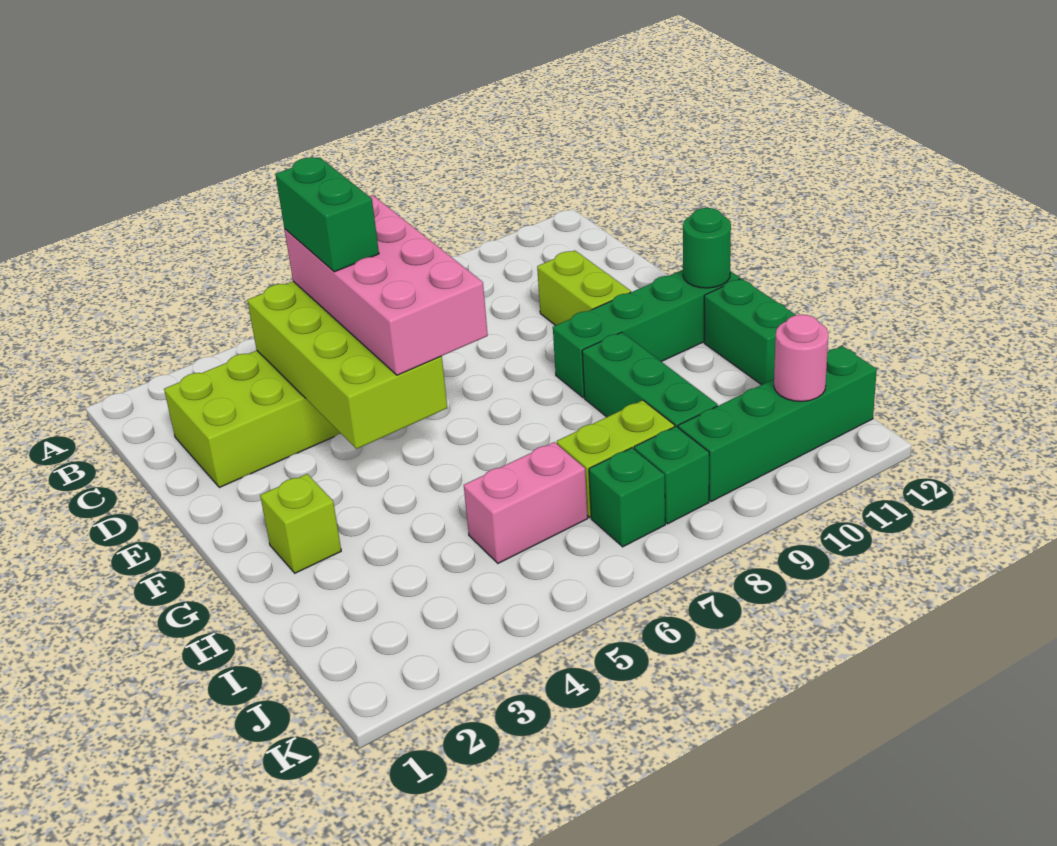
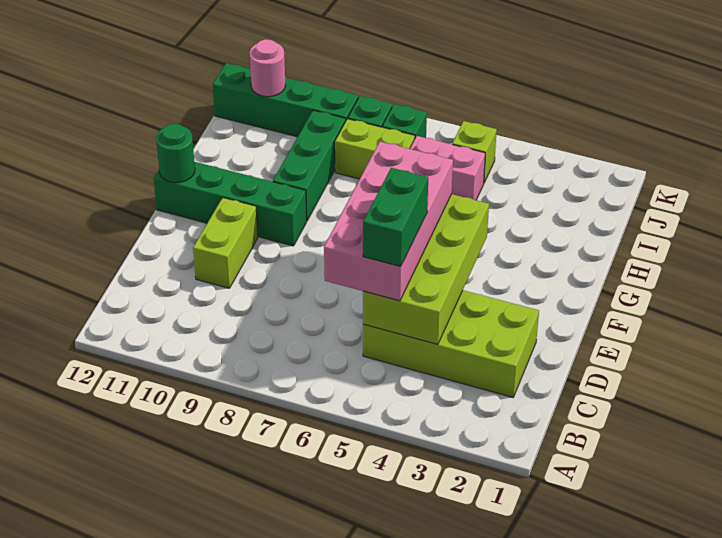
lime 1x1 brick [260,474,341,573] -> lime 1x1 brick moved to [452,121,497,183]
green 1x2 brick [704,278,795,385] -> none

